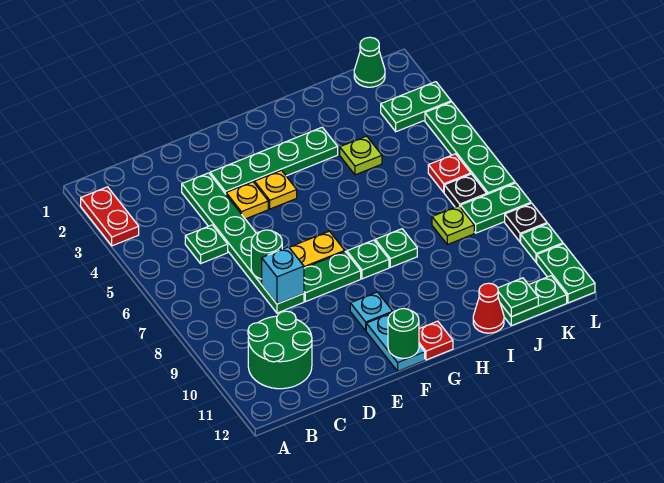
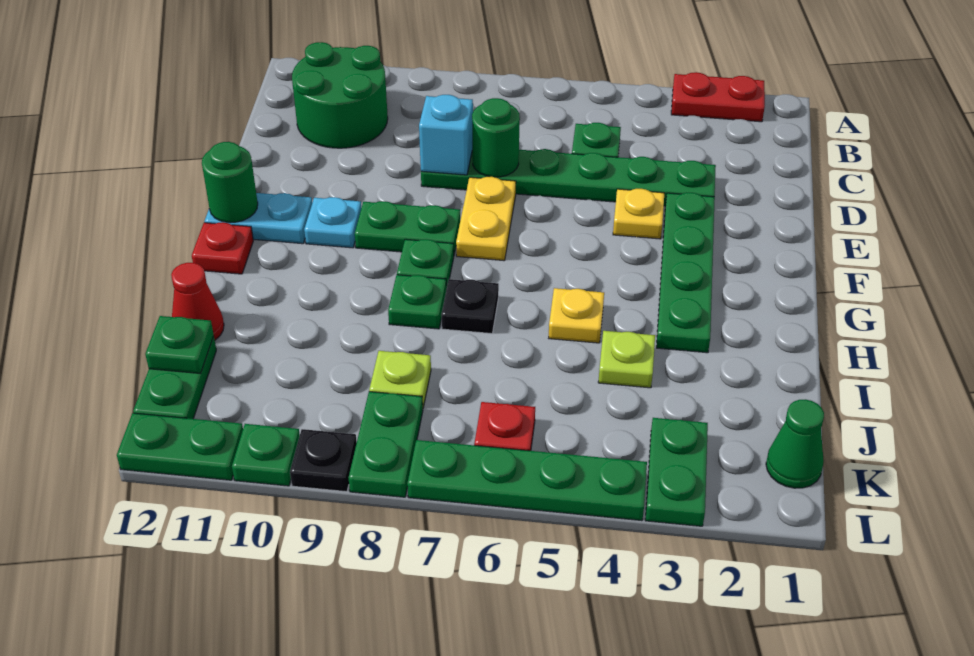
green 1x2 plate [304,252,361,302] -> green 1x2 plate turned to [355,201,460,254]
yellow 1x1 plate [255,170,297,209] -> yellow 1x1 plate moved to [549,288,604,343]
black 1x1 plate [444,174,487,207] -> black 1x1 plate moved to [441,279,499,334]

